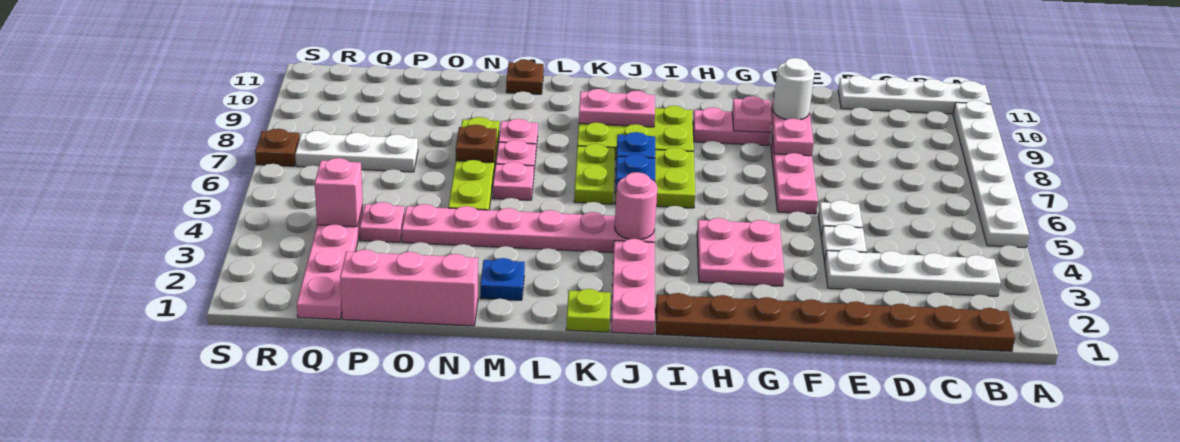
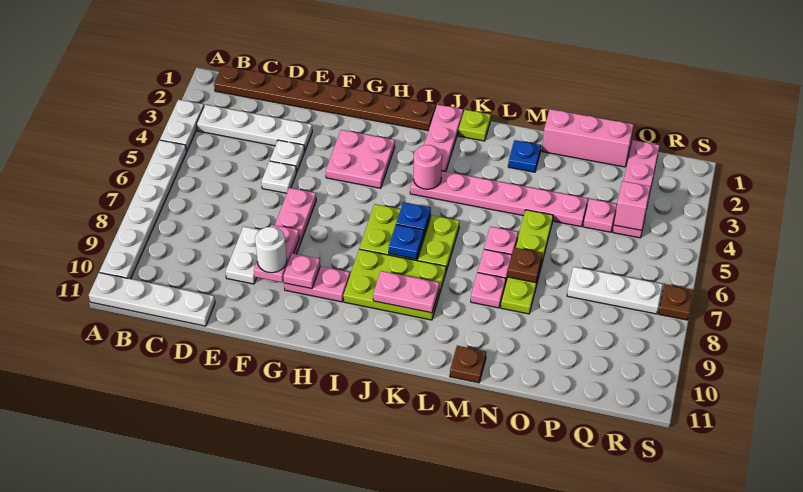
none -> white 1x2 plate [160,100,204,151]
none -> white 1x2 plate [226,227,260,284]

